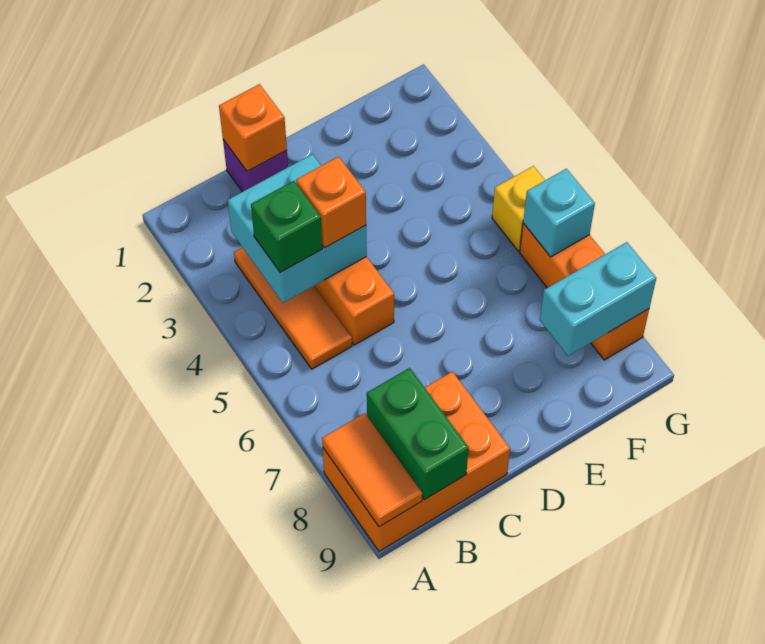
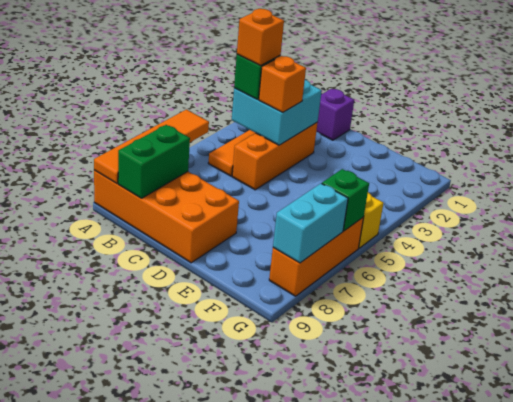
orange 2x3 brick [323,371,510,552] -> orange 2x4 brick [94,170,239,263]
orange 1x2 tile [322,413,422,527] -> orange 1x4 tile [94,110,209,183]
orange 1x1 brick [219,84,287,171] -> orange 1x1 brick moved to [237,9,284,66]
cyan 1x2 brick [540,242,656,356] -> cyan 1x2 brick turned to [273,184,348,263]
cyan 1x1 brick [523,169,595,257] -> green 1x1 brick [322,169,369,231]

